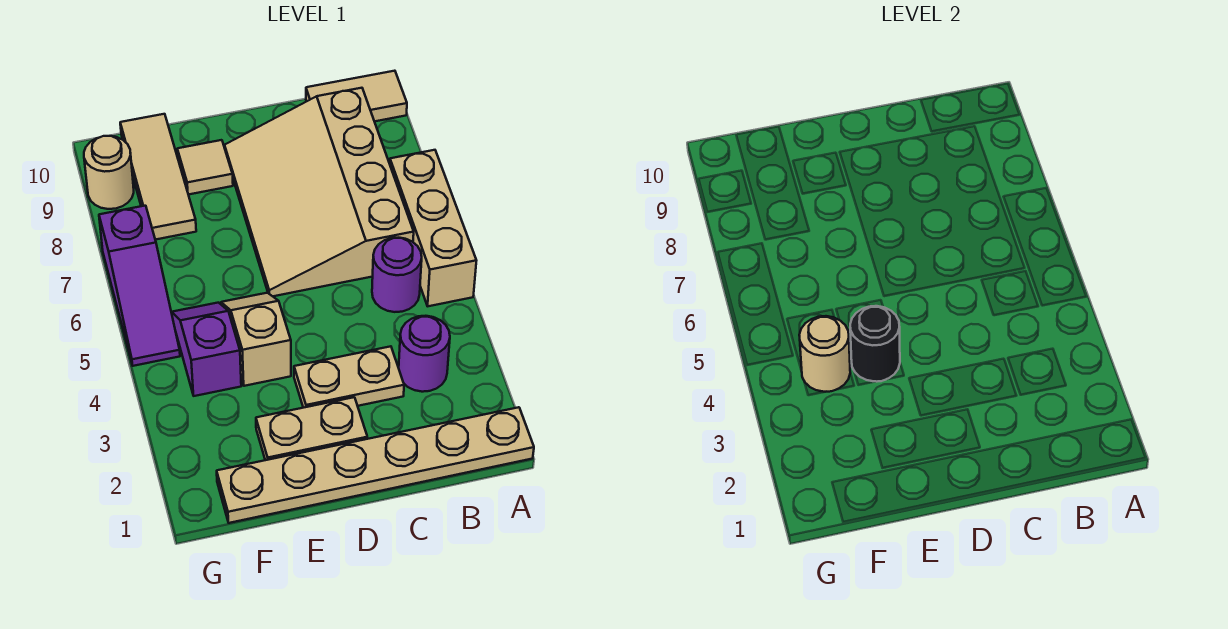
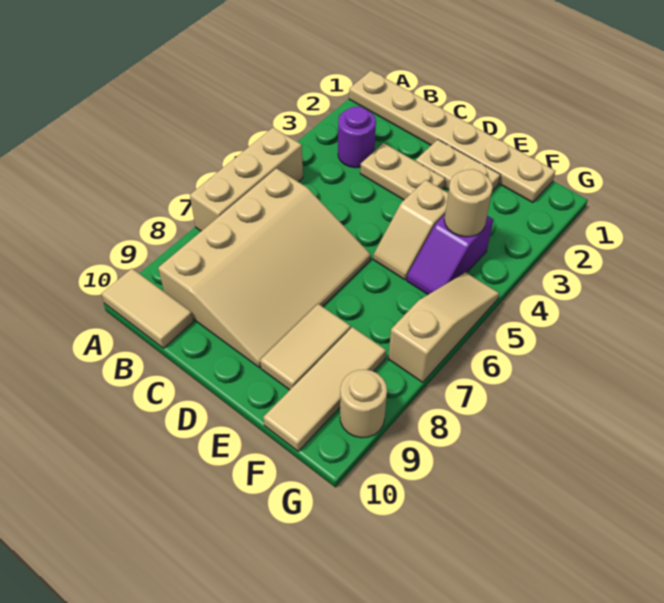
purple 1x1 round brick [372,238,422,312] -> none
black 1x1 round brick [850,306,900,382] -> none
tan 1x1 tile [177,140,233,195] -> tan 1x2 tile [260,304,351,390]
purple 1x3 slope [99,206,180,366] -> tan 1x3 slope [388,272,499,382]

